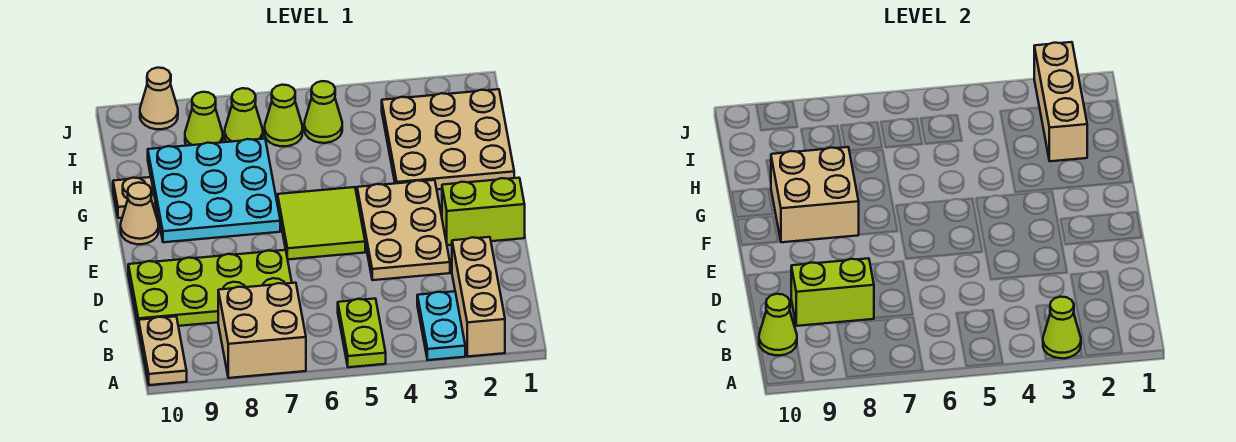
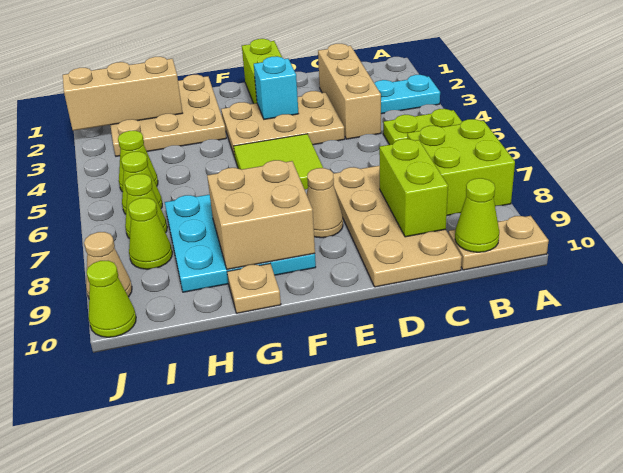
tan 1x3 brick [452,237,505,357] -> tan 1x3 brick turned to [318,44,381,139]
lime 1x1 cone [1043,297,1081,358] -> lime 1x1 cone moved to [86,261,136,337]
tan 2x2 brick [218,283,306,378] -> lime 2x2 brick [407,119,515,215]
lime 2x4 plate [128,250,292,329] -> tan 2x4 plate [333,166,462,287]
none -> cyan 1x1 brick [254,56,299,119]
tan 1x1 cone [121,183,159,244] -> tan 1x1 cone moved to [307,168,343,238]

